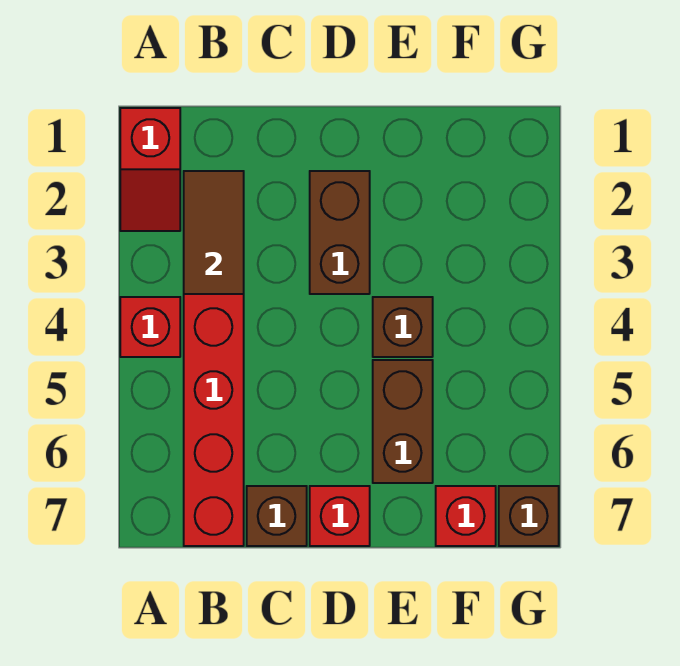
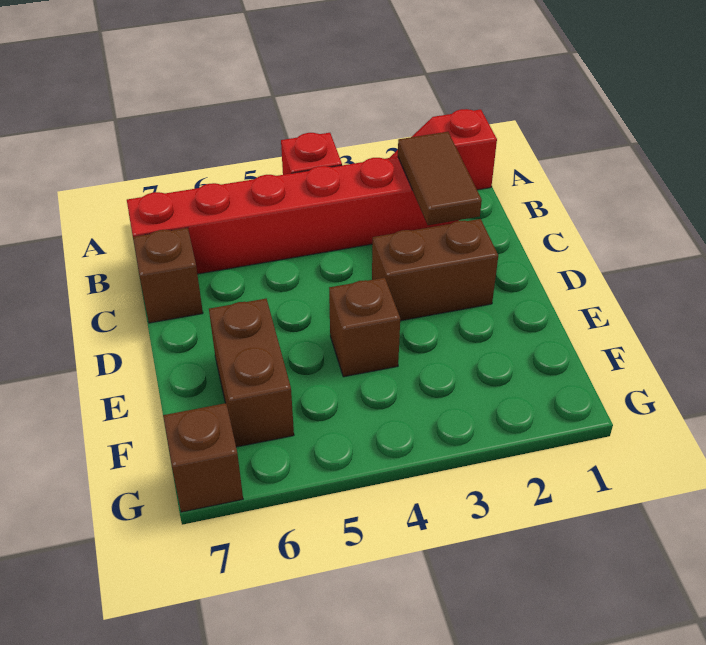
brown 1x2 tile [184,171,244,294] -> brown 1x2 tile turned to [398,132,482,225]
red 1x1 brick [310,486,370,546] -> none
brown 1x2 brick [373,360,433,483] -> brown 1x2 brick turned to [209,299,294,447]
red 1x1 brick [436,486,496,546] -> none

